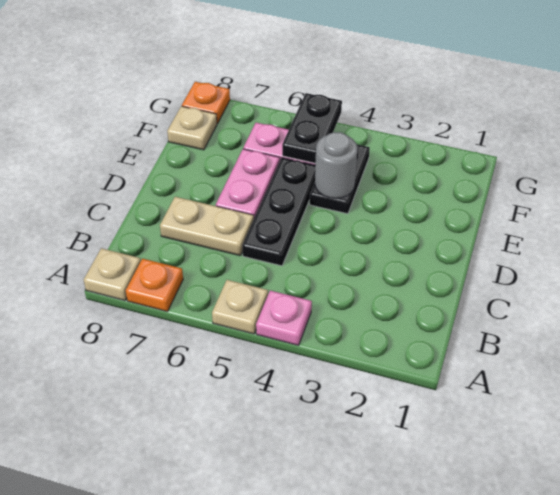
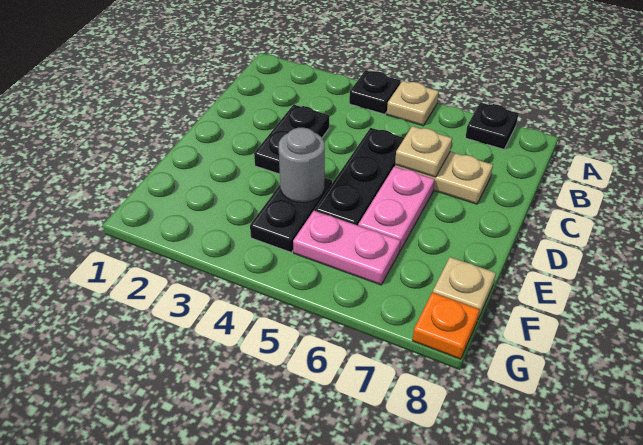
pink 1x1 plate [256,291,312,345] -> black 1x1 plate [349,70,401,114]
orange 1x1 plate [126,259,183,312] -> black 1x1 plate [465,103,519,149]
tan 1x1 plate [84,248,141,301] -> tan 1x1 plate moved to [395,126,452,177]
black 1x2 plate [282,93,342,163] -> black 1x2 plate moved to [254,104,330,174]

